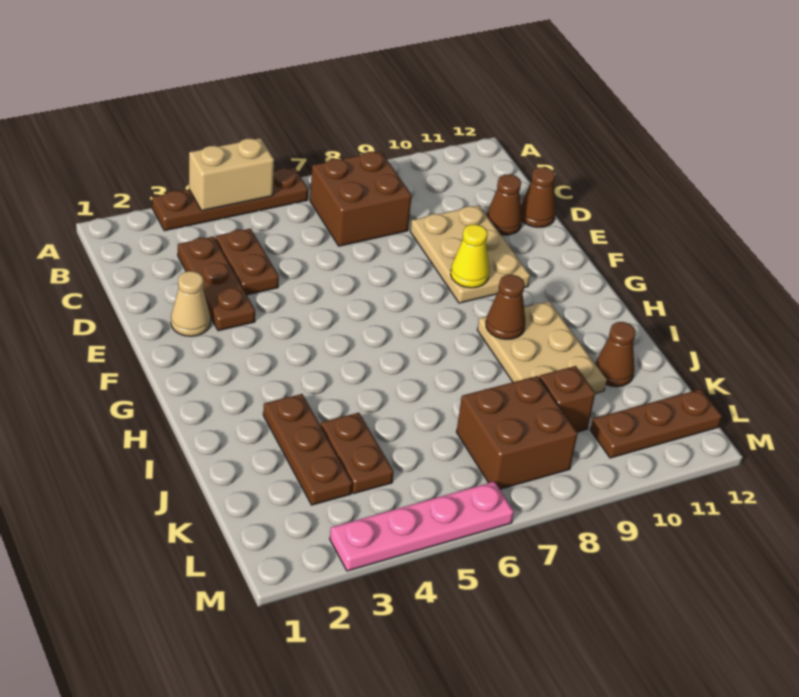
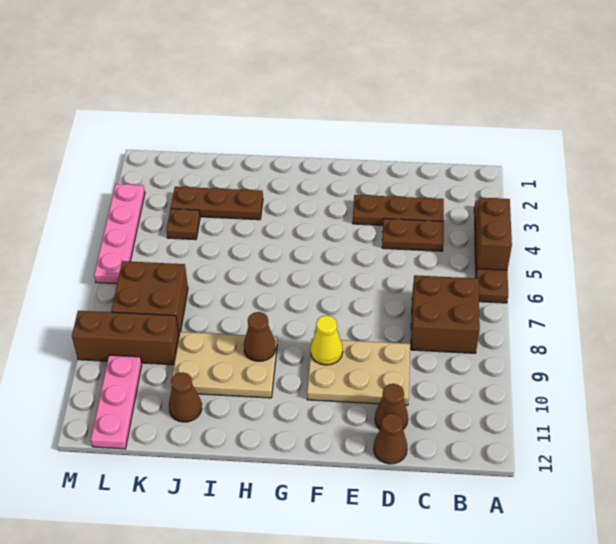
tan 1x2 brick [189,138,274,211] -> brown 1x2 brick [476,198,512,270]
tan 1x1 cone [171,271,211,336] -> none
brown 1x2 plate [321,413,394,494] -> brown 1x1 plate [166,209,200,240]
brown 1x1 brick [539,366,595,432] -> brown 1x3 brick [72,311,179,365]
brown 1x3 plate [590,389,722,458] -> pink 1x3 plate [91,355,142,449]

